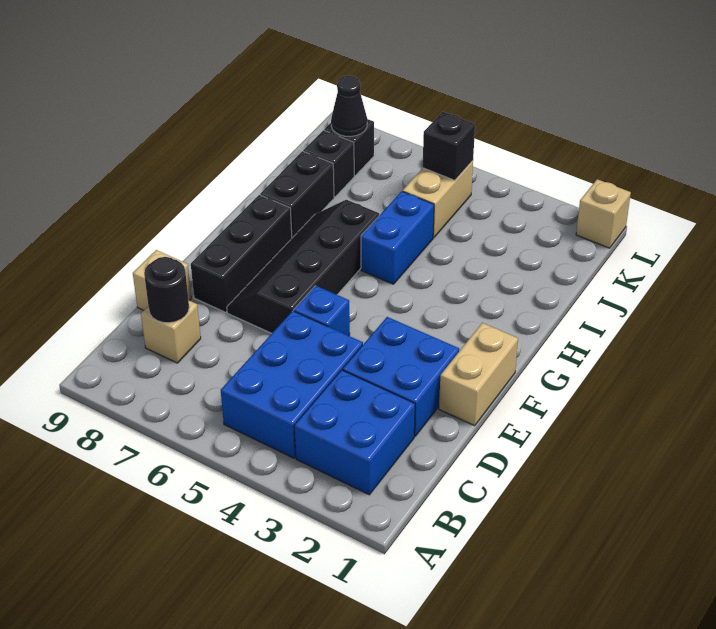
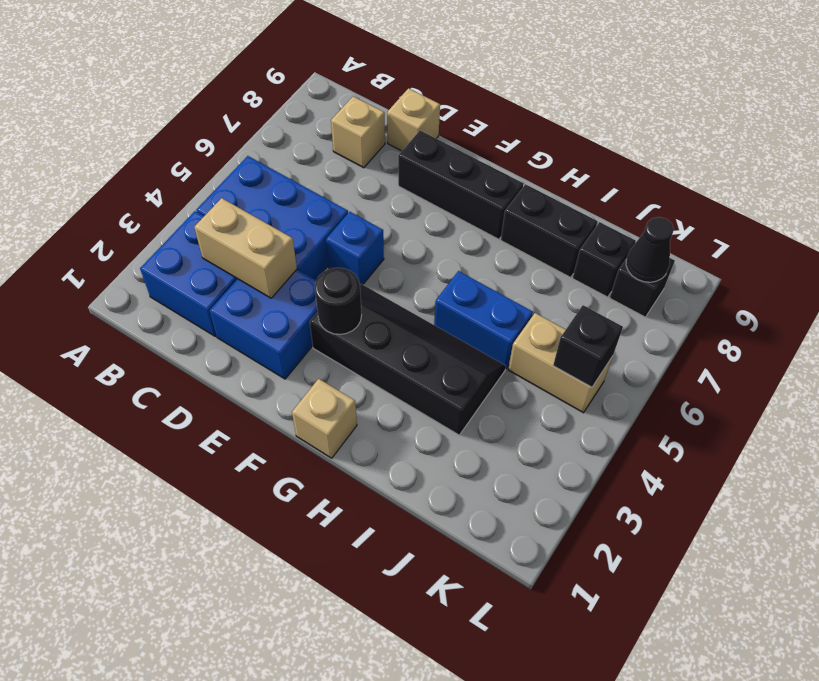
black 1x1 round brick [144,257,189,323] -> black 1x1 round brick moved to [315,268,361,334]
tan 1x2 brick [439,323,518,426] -> tan 1x2 brick moved to [194,198,297,298]
black 2x4 slope [227,200,379,333] -> black 2x4 slope moved to [310,284,506,435]
tan 1x1 brick [576,179,631,248] -> tan 1x1 brick moved to [292,379,357,458]

